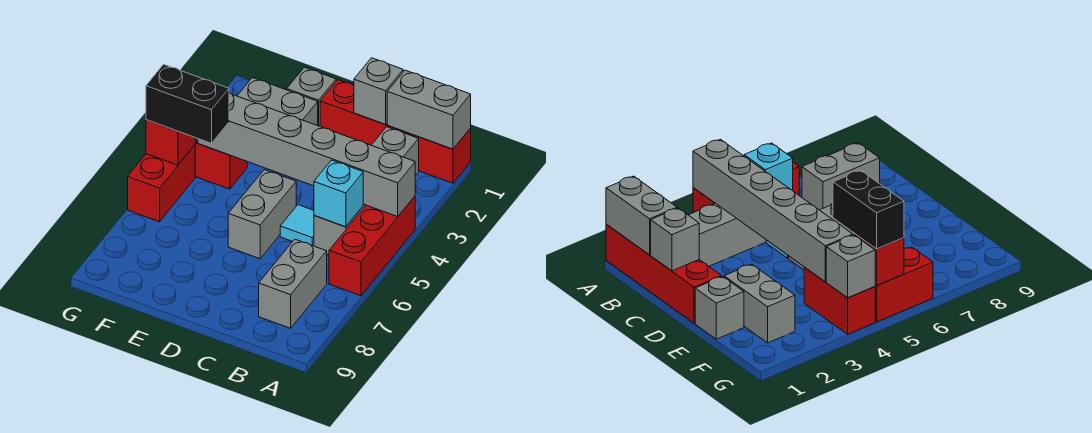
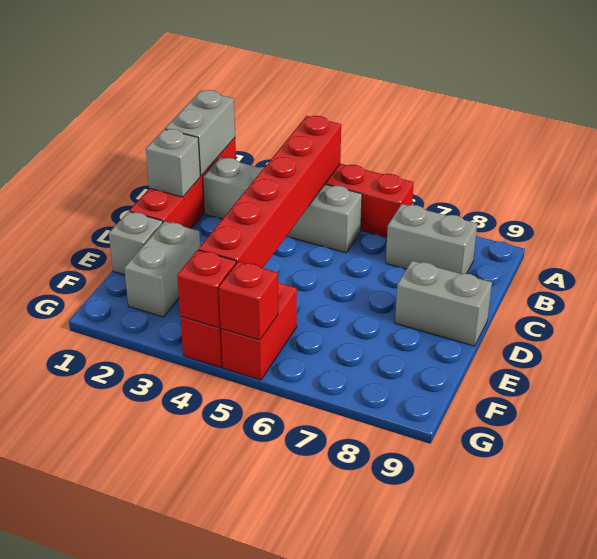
grey 1x6 brick [198,93,415,217] -> red 1x6 brick [199,116,341,268]
cyan 1x1 brick [314,160,363,227] -> none
cyan 1x1 tile [280,205,314,246] -> none
grey 1x2 brick [228,170,296,259] -> grey 1x2 brick moved to [395,261,492,346]
black 1x2 brick [146,64,229,143] -> none
grey 1x1 brick [826,235,875,298] -> red 1x1 brick [177,250,236,328]
red 1x2 brick [128,145,195,222] -> red 1x2 brick turned to [221,282,297,380]

